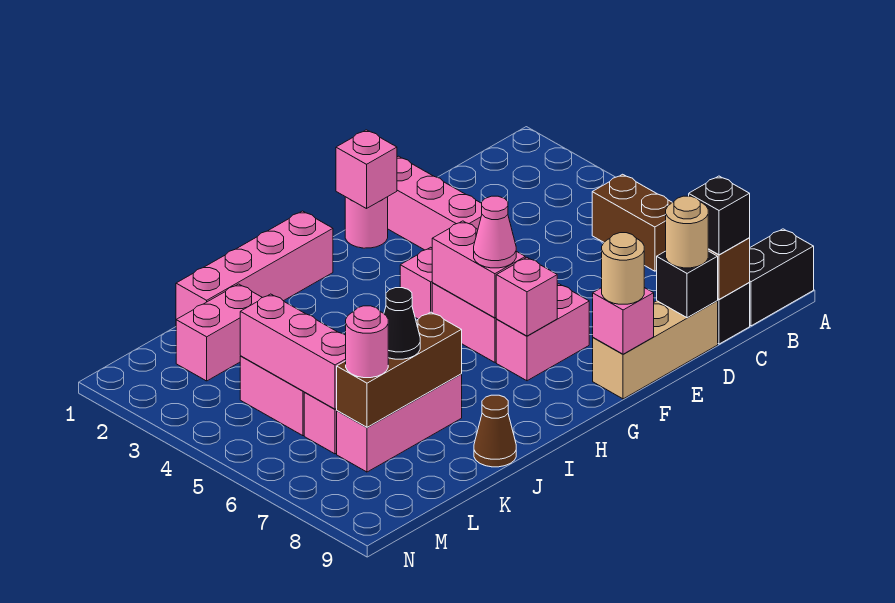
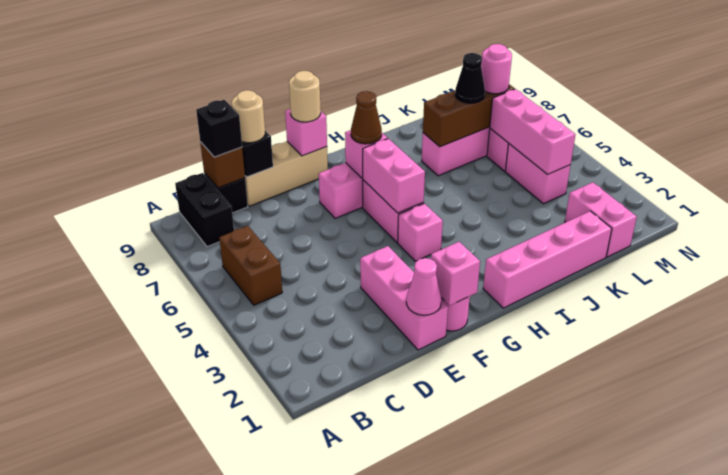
black 1x2 brick [749,229,814,326] -> black 1x2 brick turned to [175,173,234,247]
pink 1x1 cone [474,196,516,268] -> pink 1x1 cone moved to [406,258,441,315]
brown 1x1 cone [474,395,516,467] -> brown 1x1 cone moved to [351,91,382,144]
pink 1x2 brick [176,284,262,381] -> pink 1x2 brick turned to [565,182,637,257]

